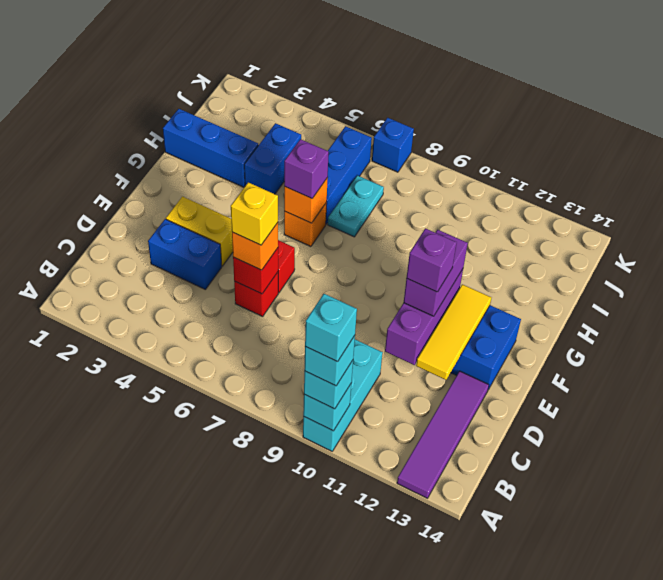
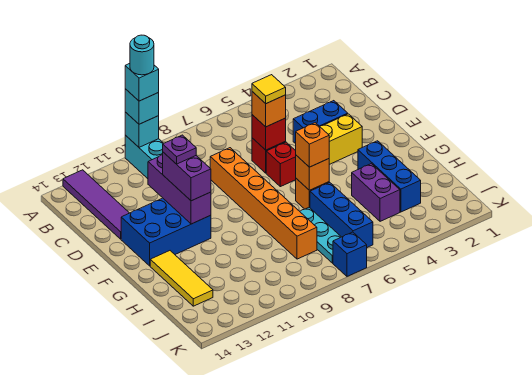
cyan 1x1 brick [305,294,357,362] -> cyan 1x1 round brick [130,35,154,75]
yellow 1x1 brick [231,182,278,245] -> yellow 1x1 tile [252,75,286,104]
none -> orange 1x6 brick [210,148,317,259]
yellow 1x3 tile [416,284,491,380] -> yellow 1x3 tile moved to [150,251,213,306]
purple 1x1 brick [407,228,457,292] -> purple 1x1 plate [163,135,196,164]
purple 1x1 brick [284,139,329,198] -> orange 1x1 brick [296,123,329,167]
blue 1x3 brick [163,109,258,187] -> blue 1x3 brick turned to [358,141,421,212]
blue 1x2 brick [244,123,301,194] -> purple 1x2 brick [352,164,400,221]
cyan 1x2 plate [328,175,384,237] -> cyan 1x3 plate [300,208,341,263]

